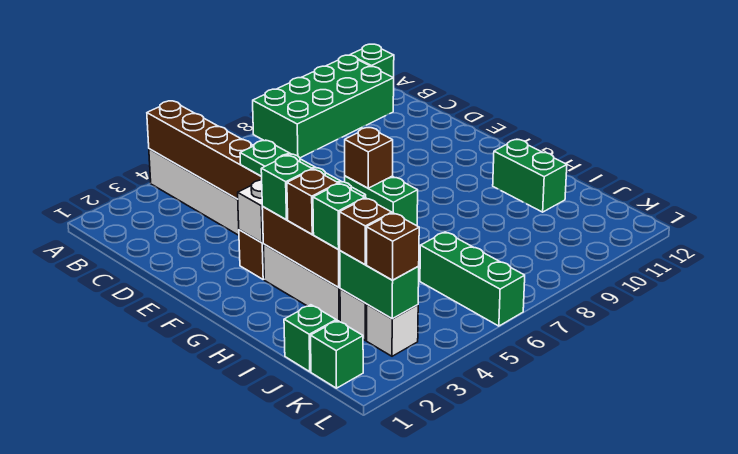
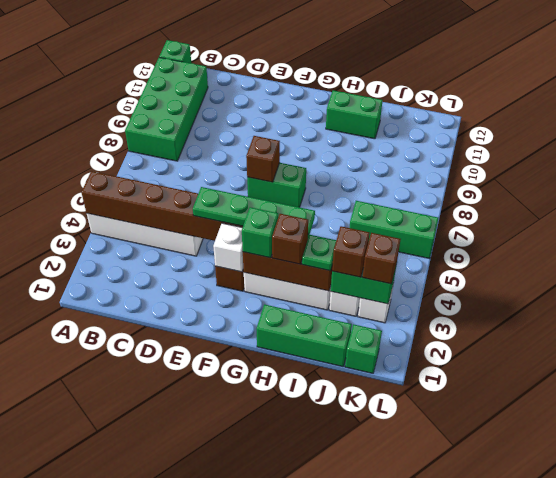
green 1x1 brick [313,184,365,250] -> green 1x1 plate [302,235,336,271]
green 1x1 brick [284,305,336,372] -> green 1x3 brick [257,304,352,367]

